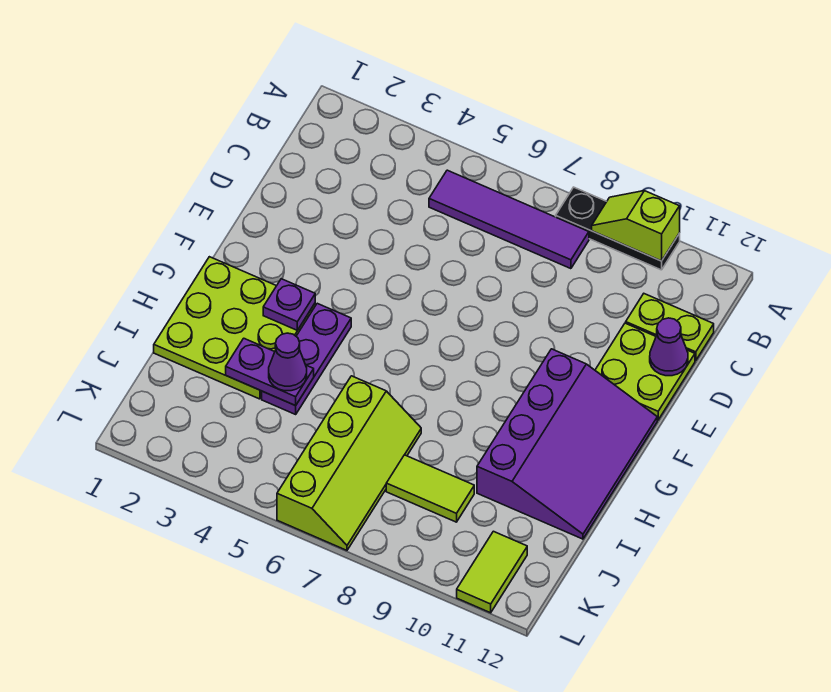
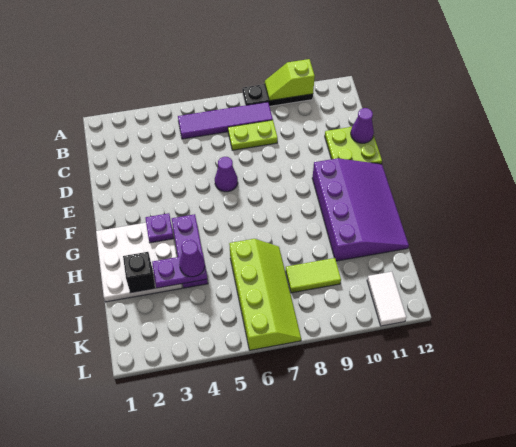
lime 1x2 plate [626,294,714,361] -> lime 1x2 plate moved to [228,120,278,150]
none -> purple 1x1 cone [215,157,238,192]
lime 3x3 plate [154,257,315,399] -> white 3x3 plate [96,223,182,302]
none -> black 1x1 brick [123,252,155,293]
lime 1x2 tile [457,531,527,613] -> white 1x2 tile [367,272,406,326]

